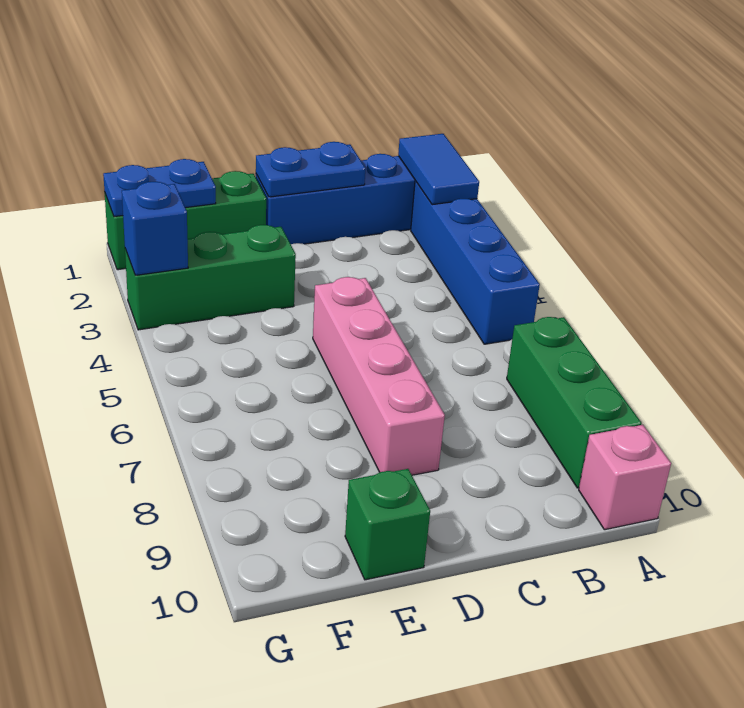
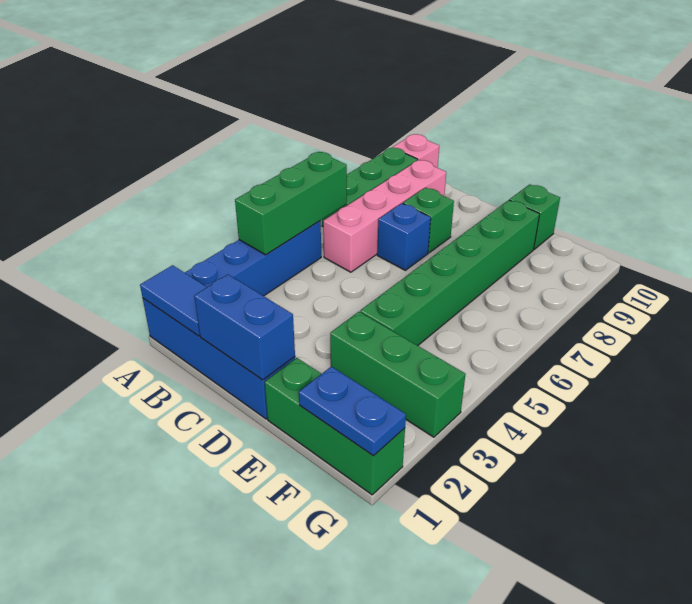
blue 1x2 tile [398,134,479,205] -> blue 1x2 tile turned to [140,265,207,336]
none -> green 1x3 brick [235,152,347,255]
blue 1x2 plate [256,142,365,197] -> blue 1x2 brick [194,274,295,380]
none -> green 1x1 brick [403,188,454,253]
pink 1x4 brick [313,277,445,475] -> pink 1x4 brick moved to [323,160,446,272]
none -> green 1x6 brick [360,200,540,346]
blue 1x1 brick [122,182,188,275] -> blue 1x1 brick moved to [377,203,431,270]

